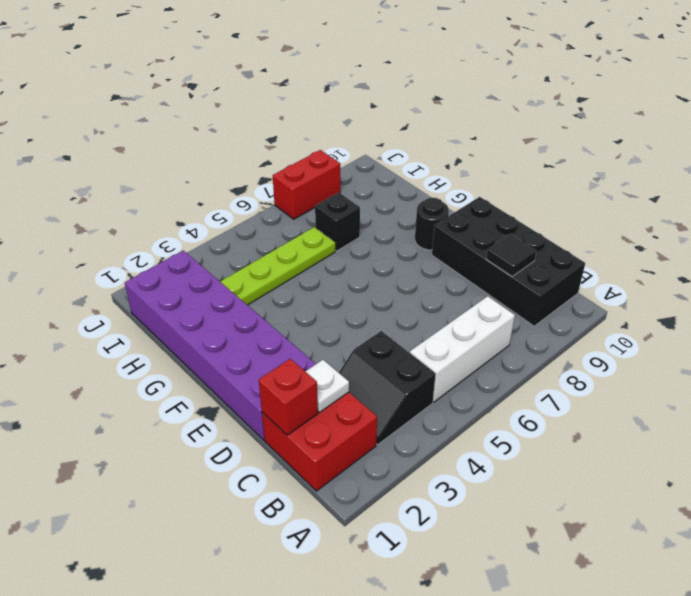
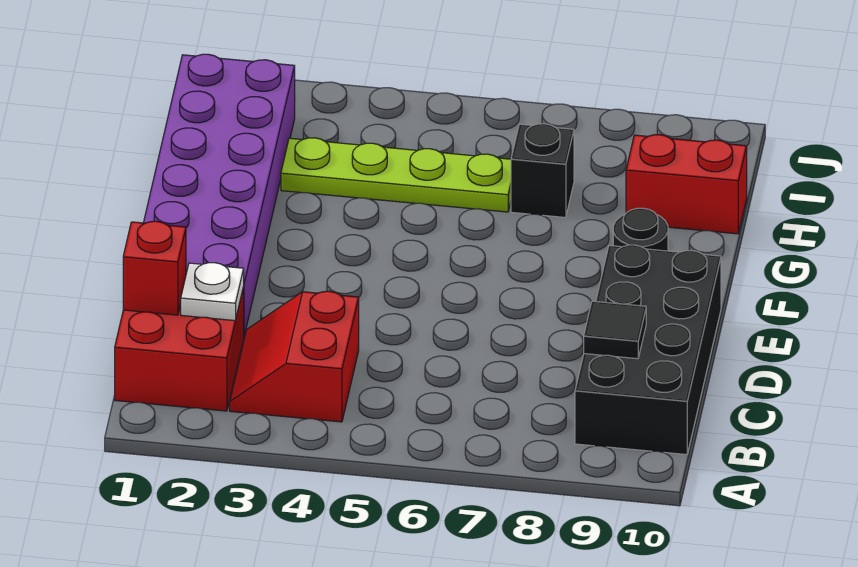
black 2x2 slope [339,331,436,445] -> red 2x2 slope [230,291,359,422]
white 1x3 brick [410,296,515,402] -> none
red 1x2 brick [273,150,340,219] -> red 1x2 brick moved to [626,135,747,234]

